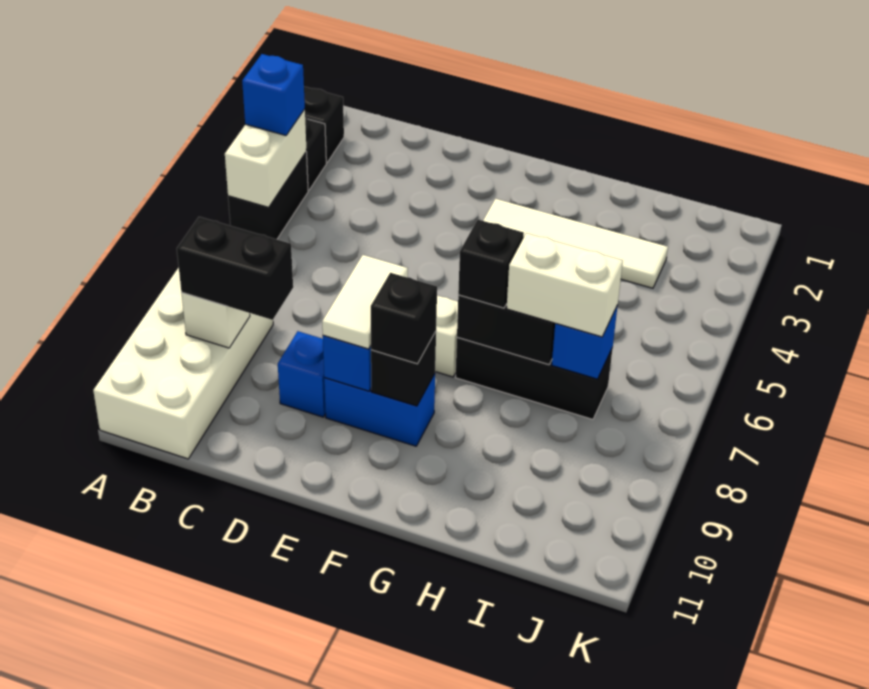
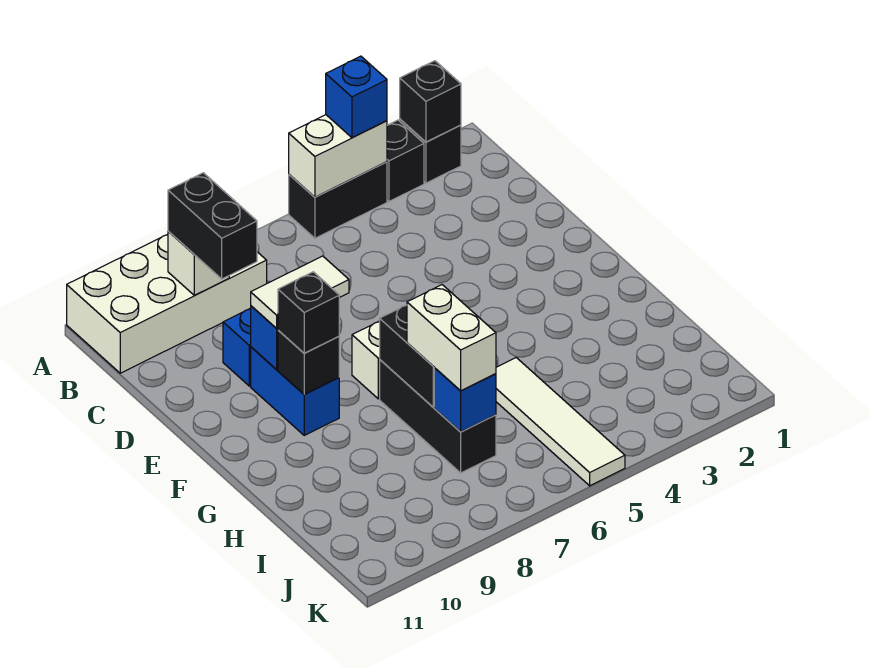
white 1x4 tile [483,199,668,288] -> white 1x4 tile moved to [496,358,625,486]
black 1x1 brick [458,220,524,308] -> black 1x1 brick moved to [400,61,461,142]

